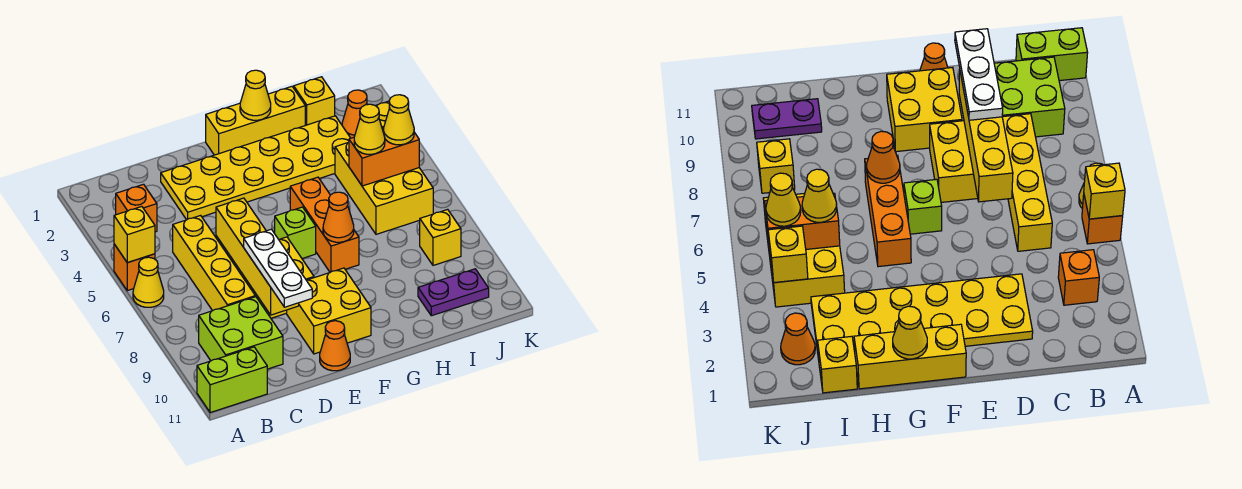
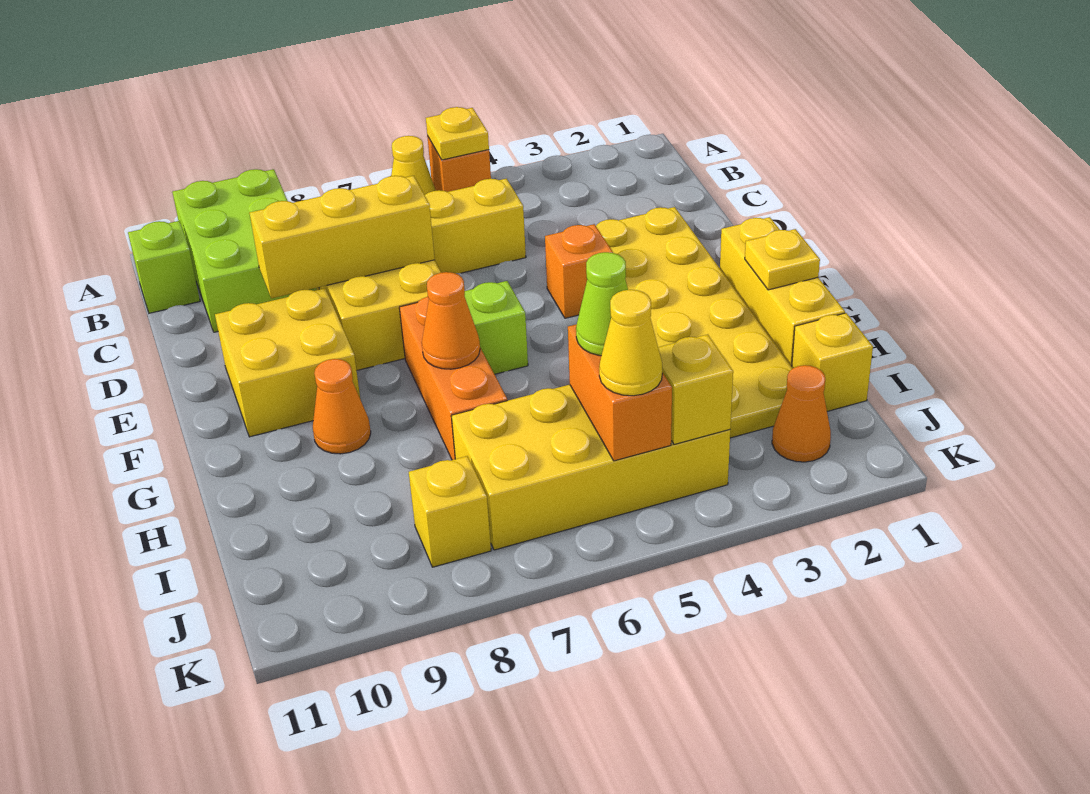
yellow 1x1 brick [114,207,155,263] -> yellow 1x1 plate [426,107,489,160]
lime 1x2 brick [197,347,267,413] -> lime 1x1 brick [128,221,200,313]
orange 1x1 brick [116,184,157,232] -> orange 1x1 brick moved to [545,224,613,318]
lime 2x2 brick [199,297,283,369] -> lime 2x3 brick [173,169,316,332]
yellow 1x4 brick [216,198,299,315] -> yellow 1x3 brick [249,176,435,298]
white 1x3 plate [244,229,312,307] -> none
orange 1x1 cone [320,321,350,371] -> orange 1x1 cone moved to [313,359,371,454]
yellow 1x1 cone [240,70,271,120] -> yellow 1x1 plate [745,229,820,290]
orange 1x3 brick [290,177,359,272] -> orange 1x3 brick turned to [399,297,507,460]
yellow 2x3 brick [335,142,433,234] -> yellow 2x4 brick [451,385,730,550]
yellow 1x1 cone [354,104,385,154] -> lime 1x1 cone [576,252,628,356]
purple 1x2 plate [418,269,489,316] -> none

